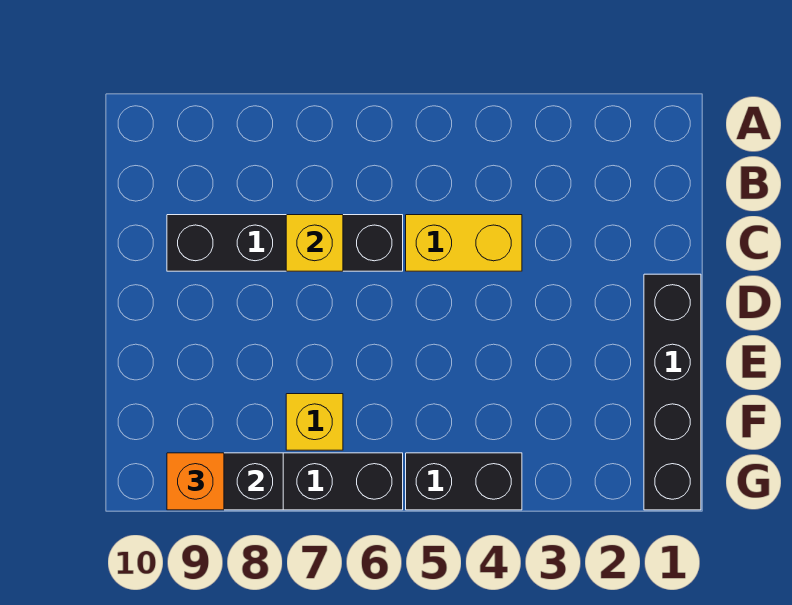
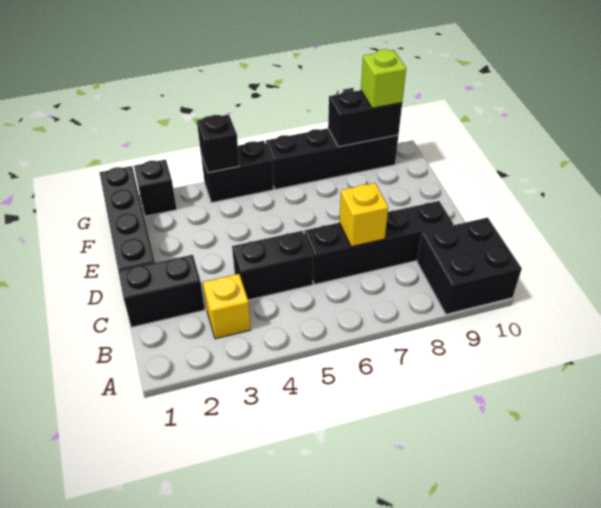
none -> black 2x2 brick [417,218,522,314]
none -> black 1x2 brick [118,255,205,327]
yellow 1x2 brick [406,215,522,271] -> black 1x2 brick [232,231,313,300]
yellow 1x1 brick [286,394,343,450] -> yellow 1x1 brick moved to [203,274,251,339]
none -> black 1x1 brick [134,160,177,216]
none -> black 1x1 brick [197,115,239,173]
orange 1x1 brick [167,453,224,510] -> lime 1x1 brick [361,49,406,108]

